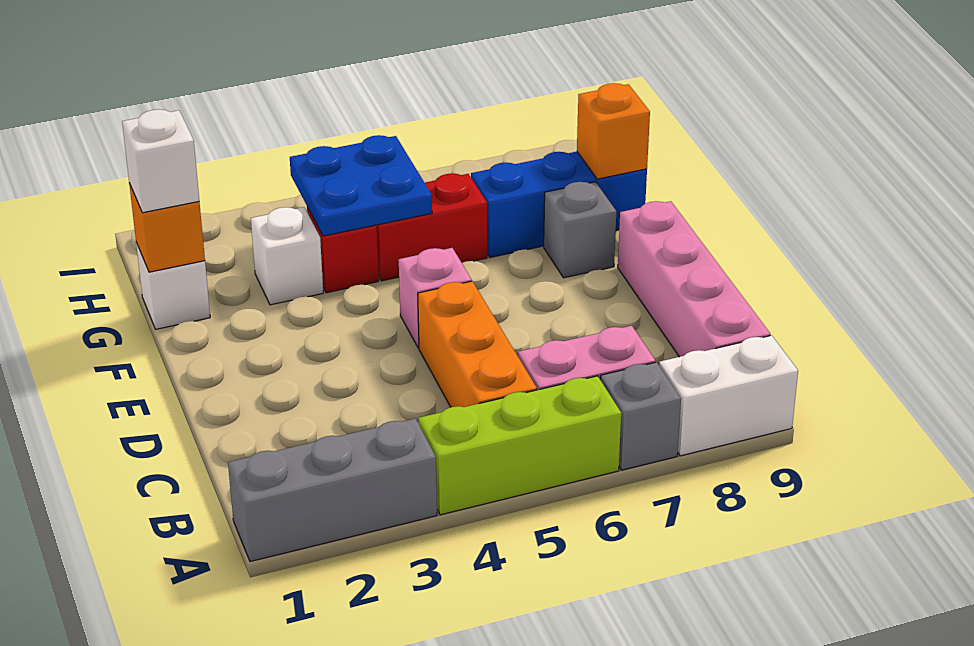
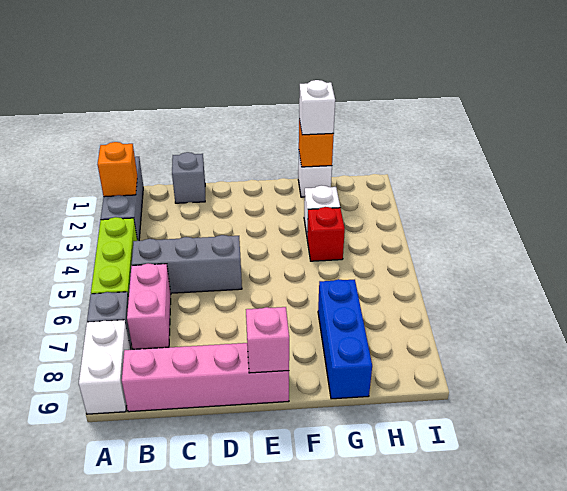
orange 1x3 brick [418,281,537,407] -> grey 1x3 brick [132,235,242,293]
pink 1x1 brick [399,248,472,348] -> pink 1x1 brick moved to [246,307,289,373]
grey 1x1 brick [544,182,616,278] -> grey 1x1 brick moved to [172,152,205,203]
blue 2x2 plate [290,135,432,236] -> none
red 1x2 brick [376,173,487,281] -> none
orange 1x1 brick [577,83,650,179] -> orange 1x1 brick moved to [98,142,137,197]

